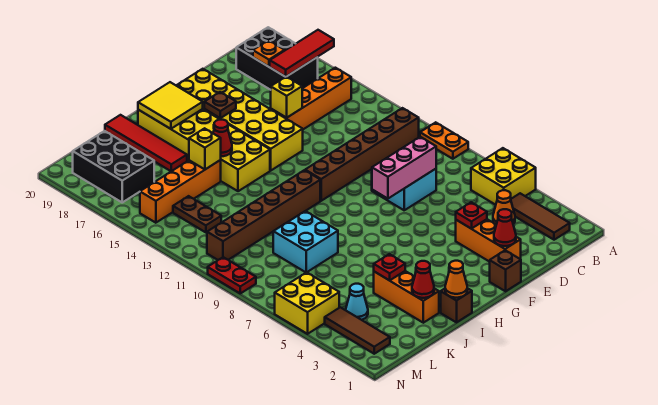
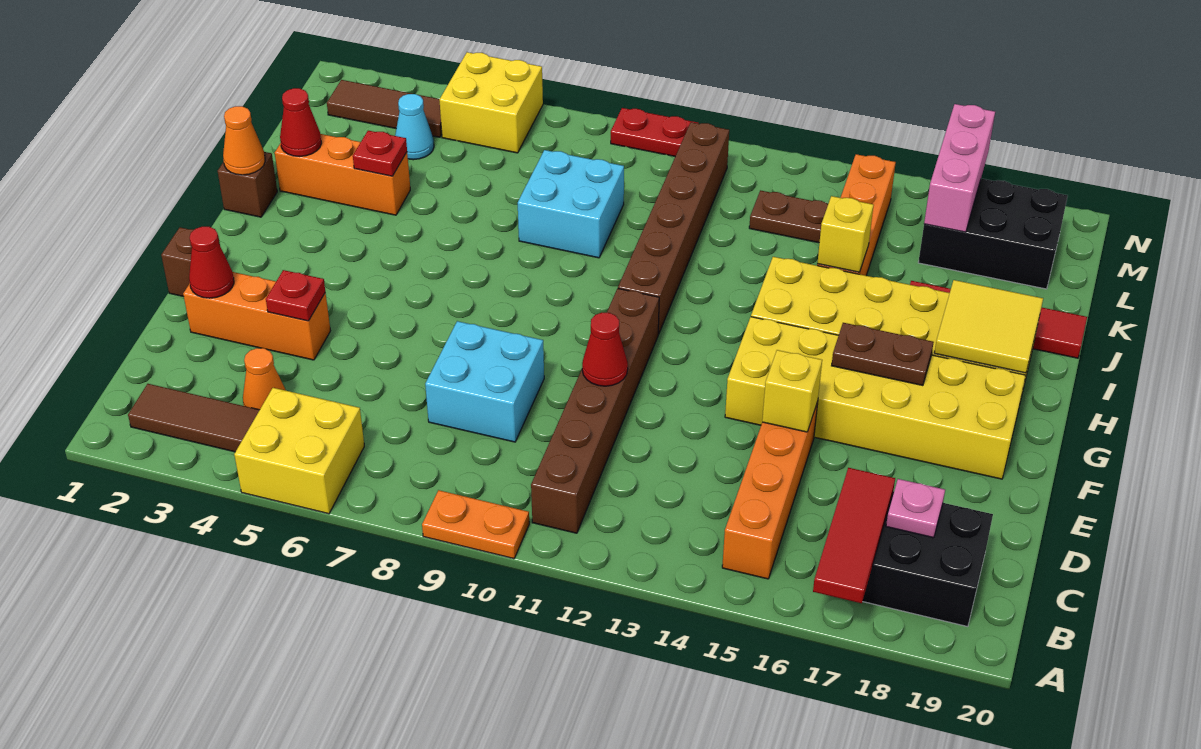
orange 1x1 plate [253,40,285,67] -> pink 1x1 plate [886,479,945,538]
pink 1x3 brick [372,137,436,199] -> pink 1x3 brick moved to [924,104,995,232]
brown 1x1 plate [204,92,236,118] -> brown 1x2 plate [832,323,934,386]
red 1x1 cone [213,120,232,156] -> red 1x1 cone moved to [582,313,628,386]

